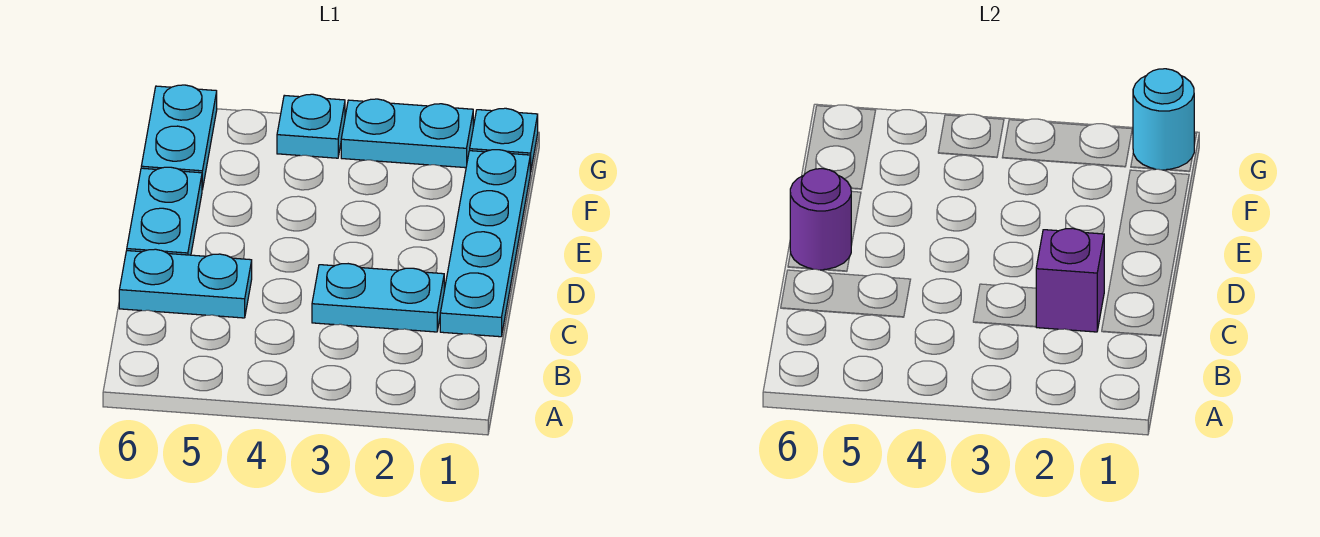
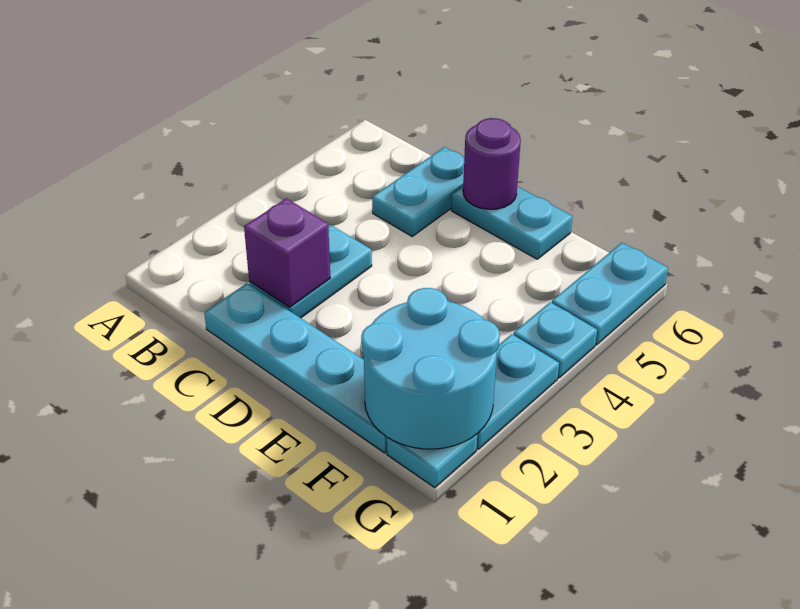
cyan 1x2 plate [141,85,217,190] -> cyan 1x2 plate turned to [552,243,668,345]
cyan 1x1 round brick [1133,69,1194,170] -> cyan 2x2 round brick [361,288,500,449]

